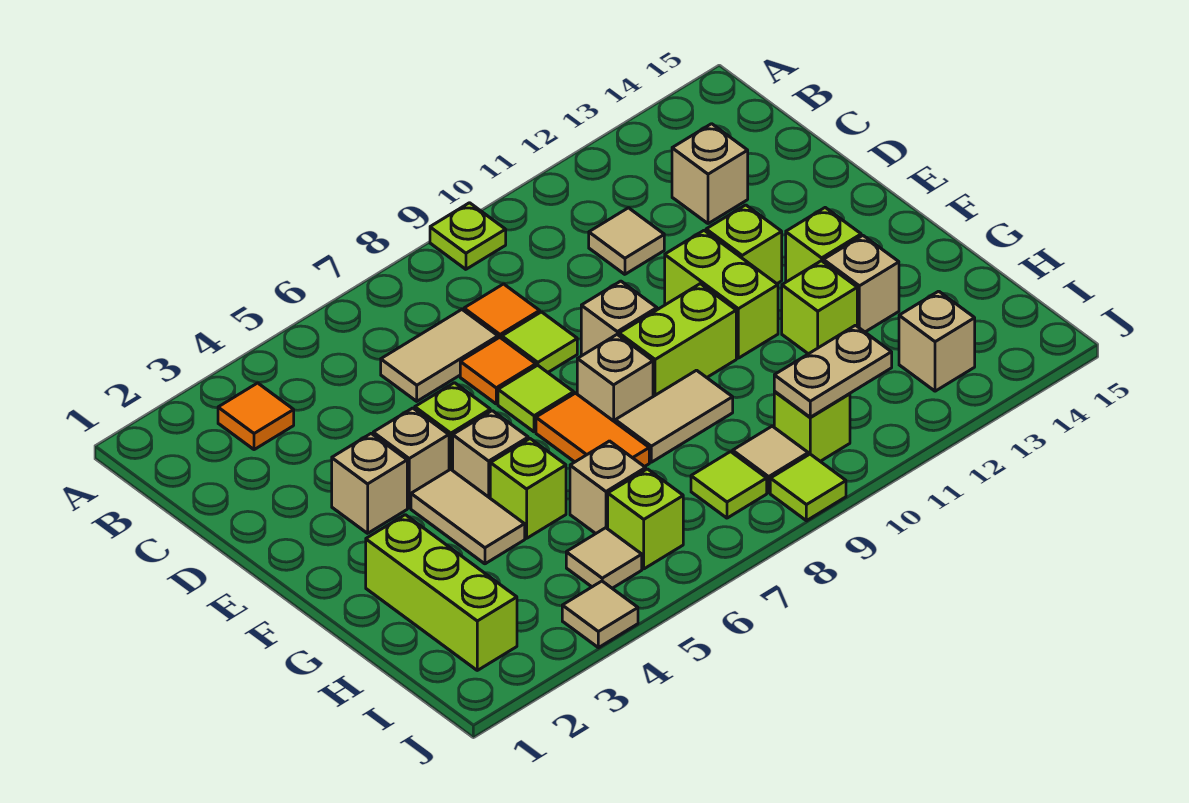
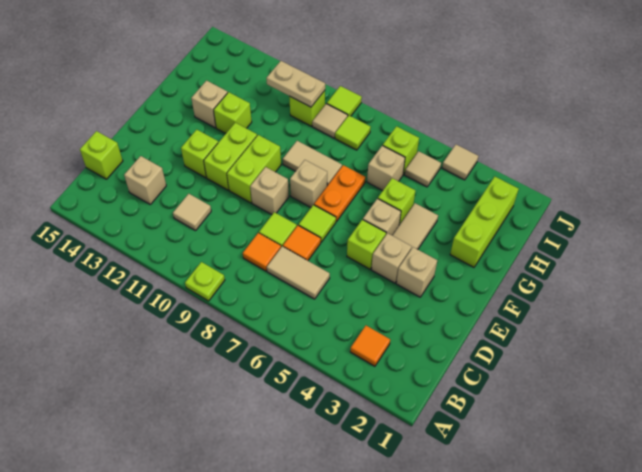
orange 1x2 tile [536,393,649,467] -> orange 1x2 plate [314,165,366,221]
lime 1x2 brick [619,284,736,396] -> lime 1x2 brick turned to [227,135,281,203]
lime 1x1 brick [786,208,861,282] -> lime 1x1 brick moved to [80,131,123,179]
tan 1x1 brick [899,291,975,391] -> none

